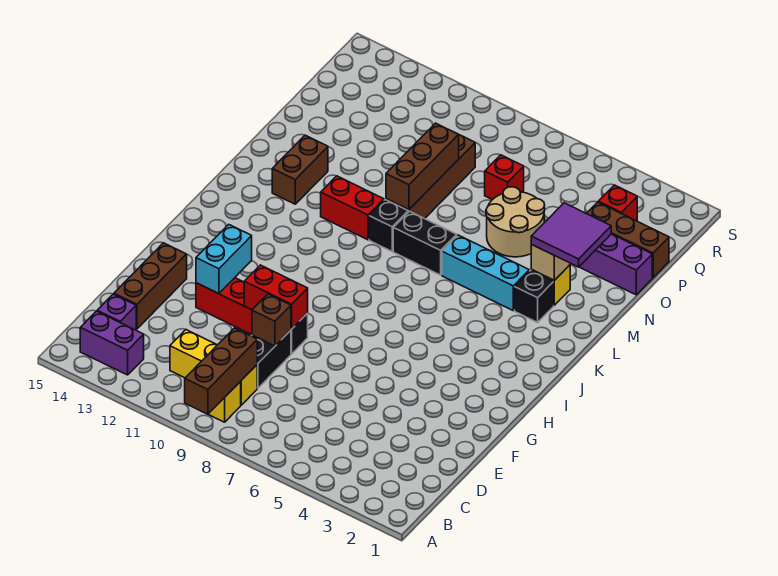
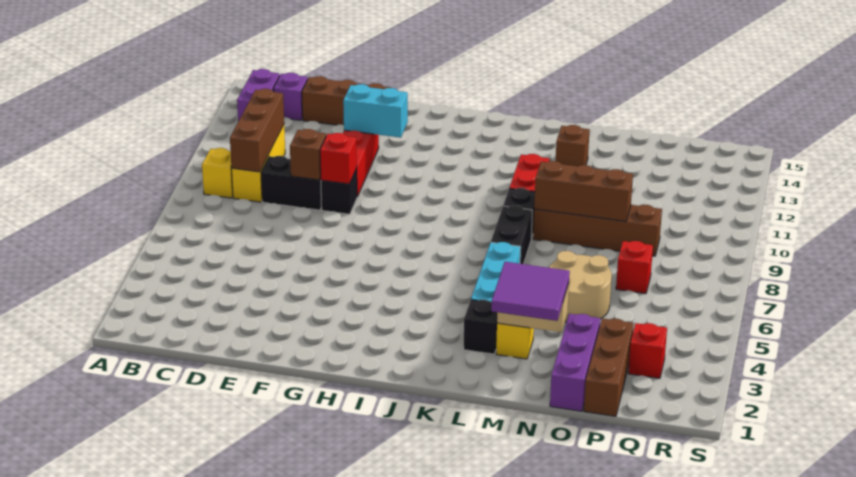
brown 1x3 brick [185,328,257,414] -> brown 1x3 brick turned to [230,89,284,172]
red 1x2 brick [244,265,308,329] -> red 1x1 brick [320,133,357,184]
brown 1x2 brick [272,135,328,204] -> brown 1x1 brick [556,125,590,166]

